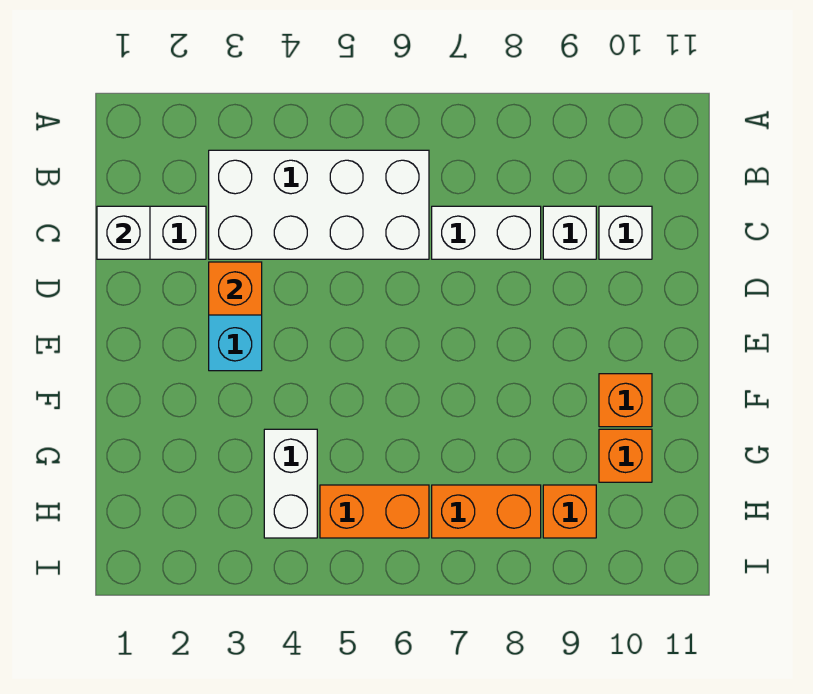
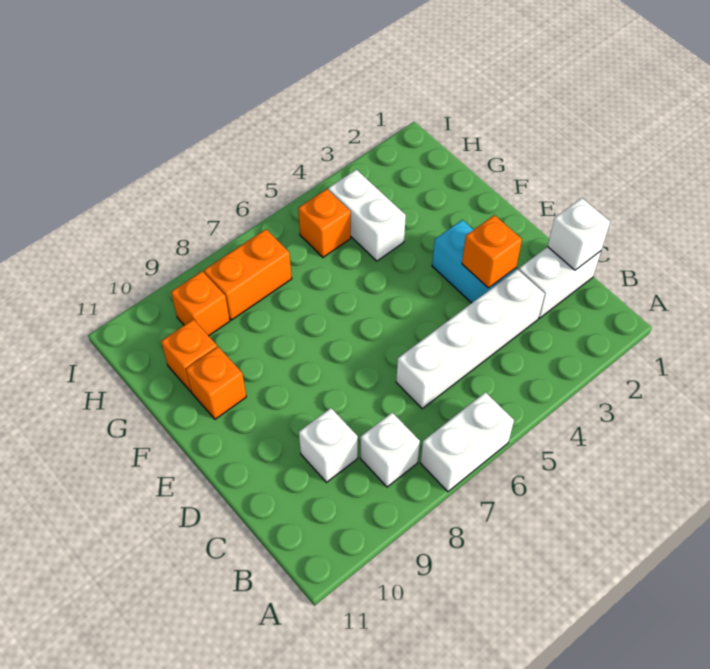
white 2x4 brick [209,150,429,259] -> white 1x4 brick [396,269,545,408]
white 1x2 brick [432,206,541,259] -> white 1x2 brick moved to [421,392,514,492]
white 1x1 brick [599,206,652,259] -> white 1x1 brick moved to [361,413,420,487]
orange 1x2 brick [320,485,429,538] -> orange 1x1 brick [298,189,351,257]

